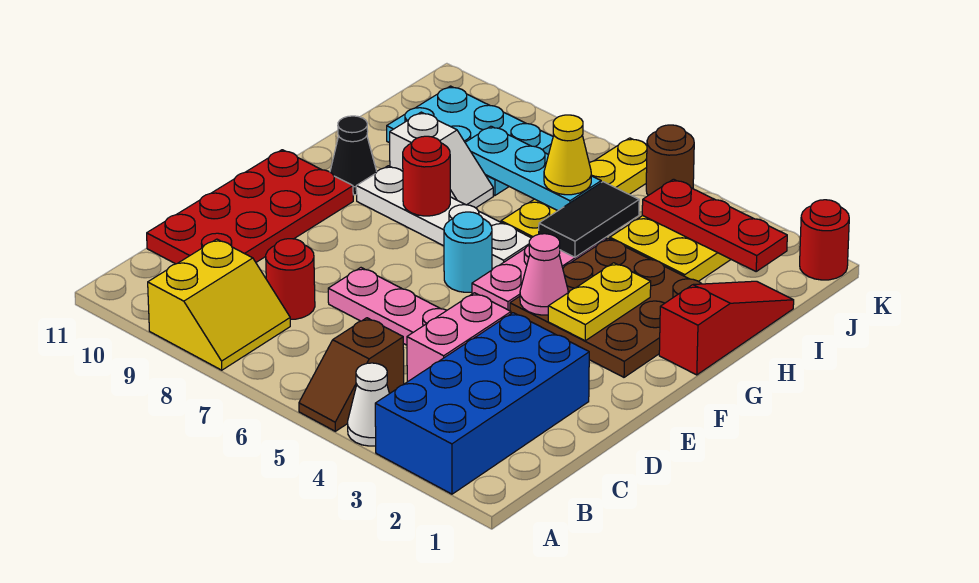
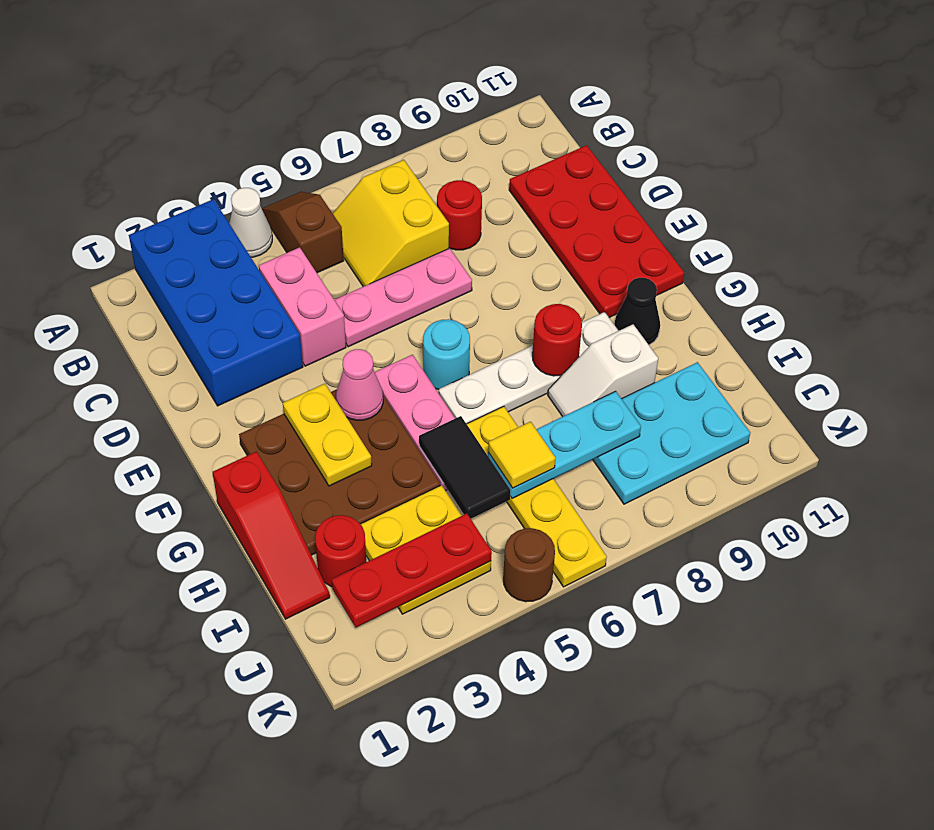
yellow 2x2 slope [148,239,290,370] -> yellow 2x2 slope moved to [333,160,449,287]
yellow 1x1 cone [544,115,591,195] -> yellow 1x1 tile [488,422,555,488]
red 1x1 round brick [800,200,849,280] -> red 1x1 round brick moved to [315,515,366,587]

